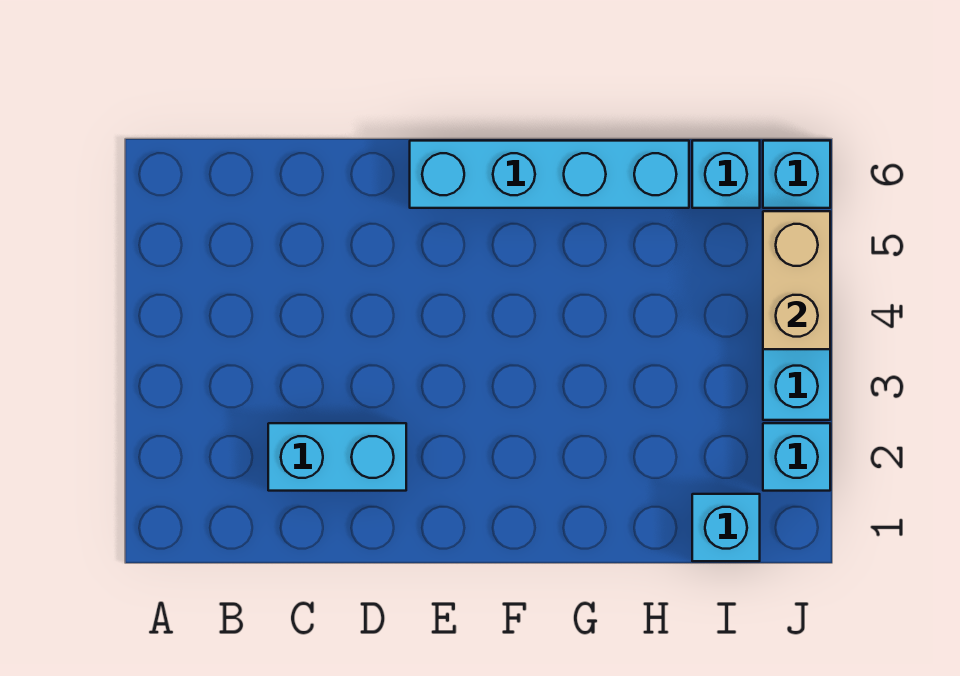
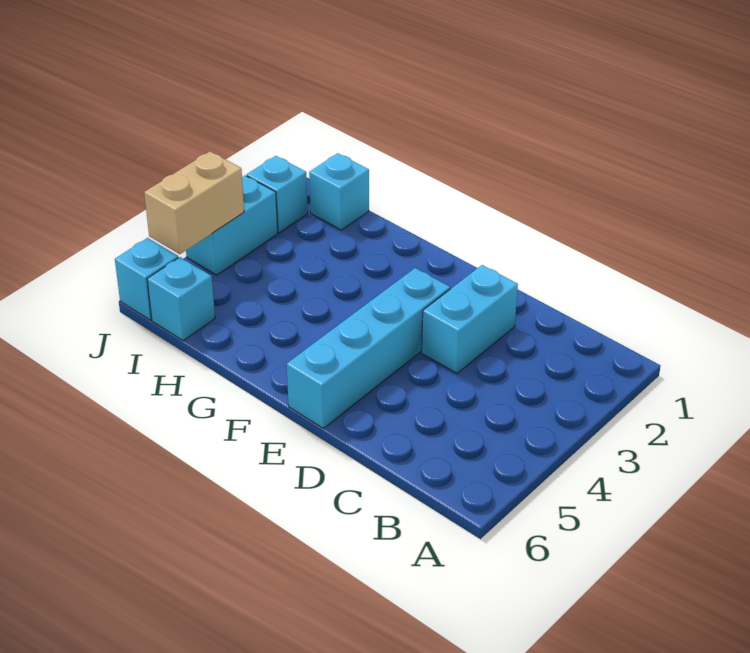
cyan 1x2 brick [268,423,406,491] -> cyan 1x2 brick turned to [422,265,518,373]
cyan 1x4 brick [410,141,689,208] -> cyan 1x4 brick turned to [287,268,450,428]

